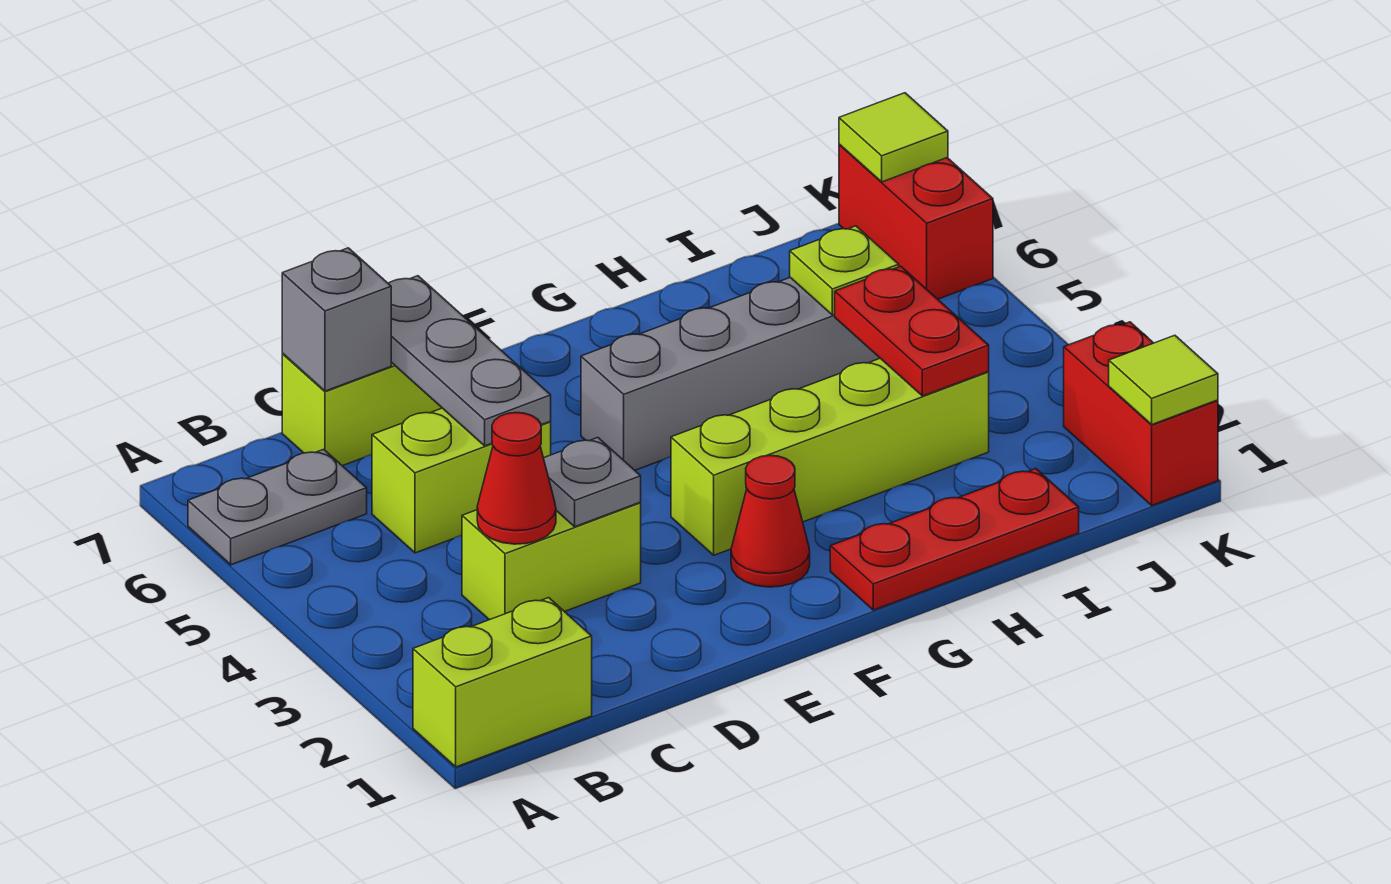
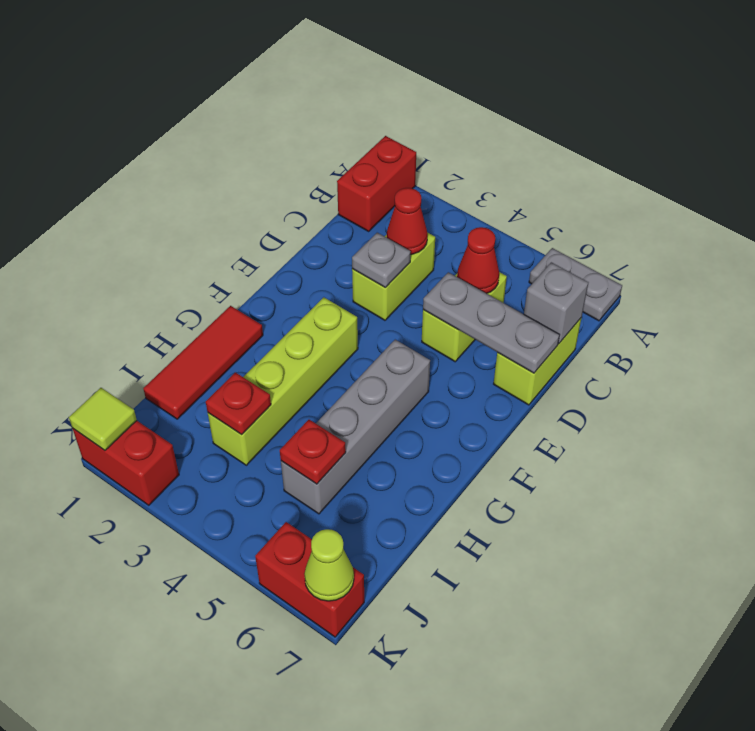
lime 1x2 brick [413,598,592,767] -> red 1x2 brick [337,136,416,231]
grey 1x2 plate [188,449,367,565] -> grey 1x2 plate turned to [529,248,622,321]
red 1x1 cone [731,455,810,587] -> red 1x1 cone moved to [457,227,499,294]
red 1x3 plate [830,469,1079,610] -> red 1x3 tile [143,306,263,419]
red 1x2 plate [835,266,989,396] -> red 1x1 plate [206,372,271,435]
lime 1x1 plate [790,226,899,315] -> red 1x1 plate [280,420,346,484]
lime 1x1 tile [839,93,948,182] -> lime 1x1 cone [304,529,354,601]

